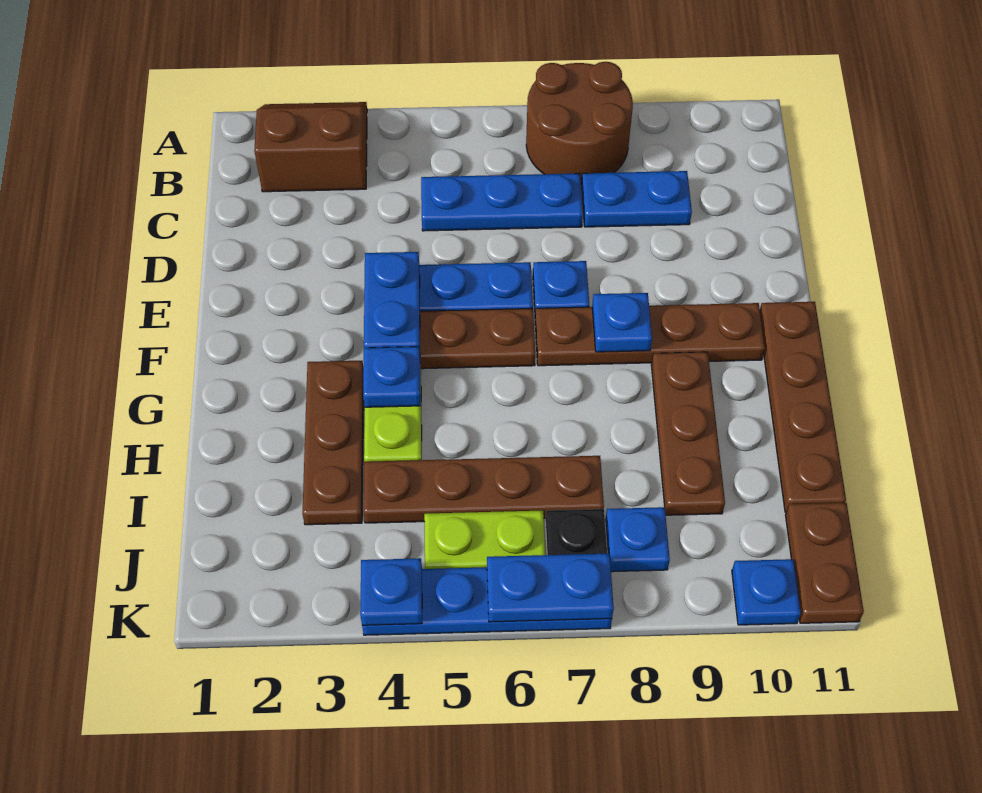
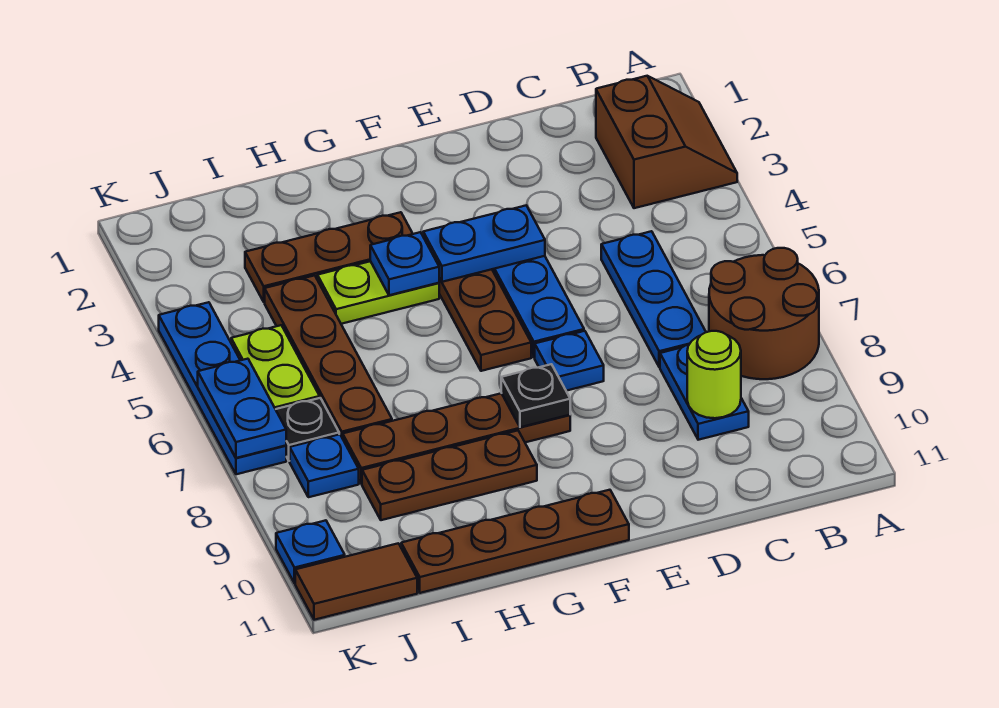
none -> lime 1x1 round brick [687,331,741,418]
brown 1x4 plate [535,303,765,366] -> brown 1x4 plate turned to [343,393,570,484]
blue 1x1 plate [592,293,652,352] -> black 1x1 plate [501,364,570,427]
brown 1x2 plate [786,503,864,623] -> brown 1x2 tile [295,543,417,620]
blue 1x1 plate [360,558,422,625] -> none

